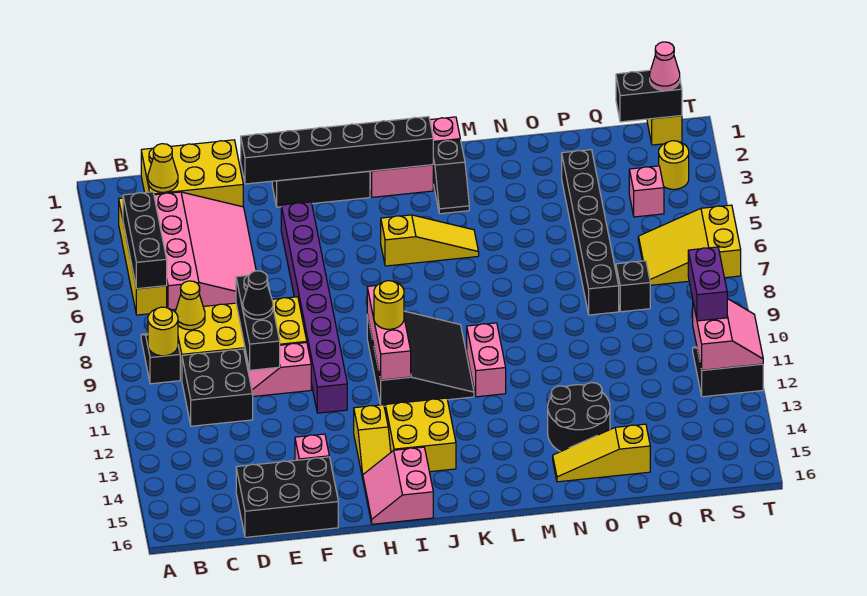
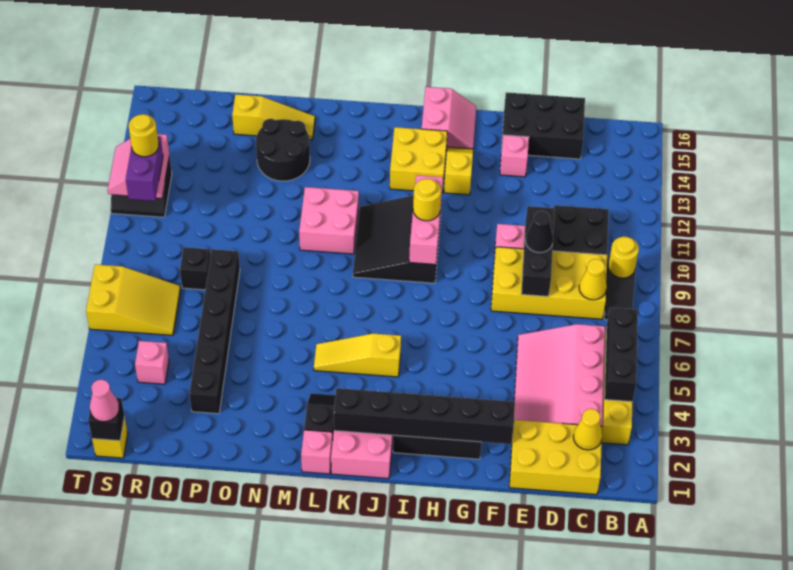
purple 1x8 brick [281,202,347,413] -> none
pink 1x2 brick [467,323,506,397] -> pink 2x2 brick [299,187,359,254]
black 1x2 brick [616,70,682,122] -> black 1x1 brick [88,398,125,441]
yellow 1x1 round brick [659,141,689,189] -> yellow 1x1 round brick moved to [129,114,159,157]

